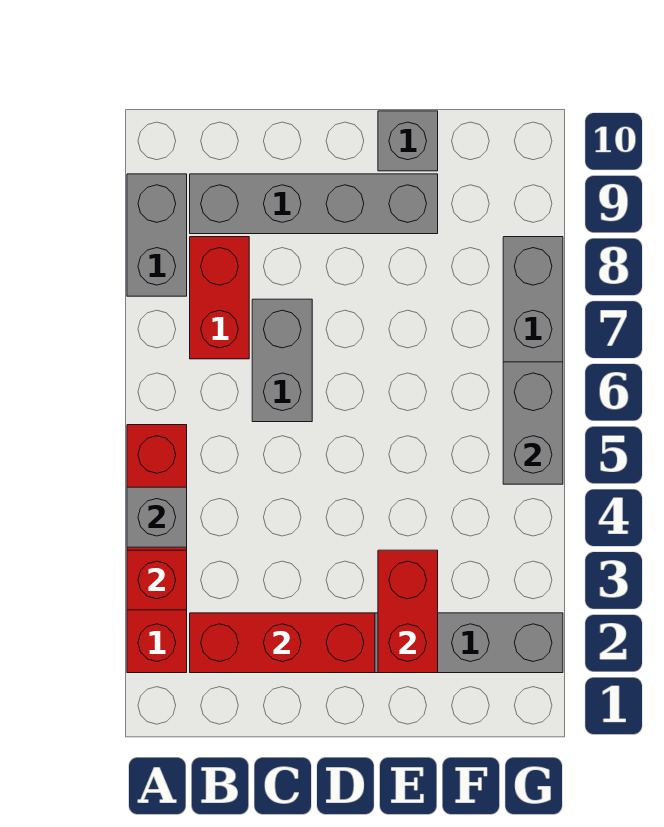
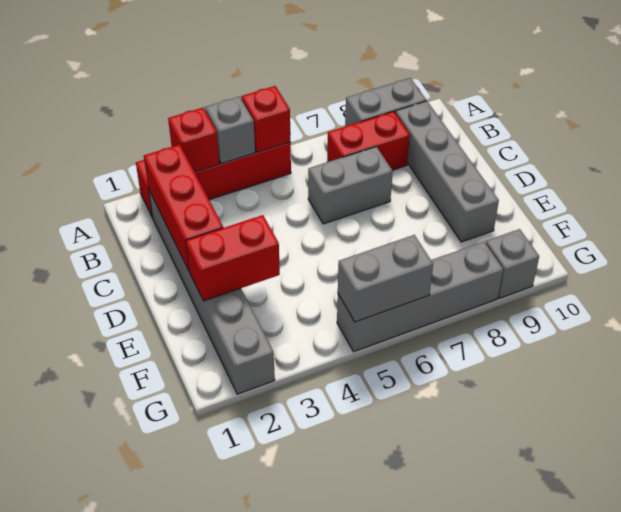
none -> red 1x1 brick [241,86,291,152]
grey 1x1 brick [378,111,438,171] -> grey 1x1 brick moved to [486,229,539,298]

